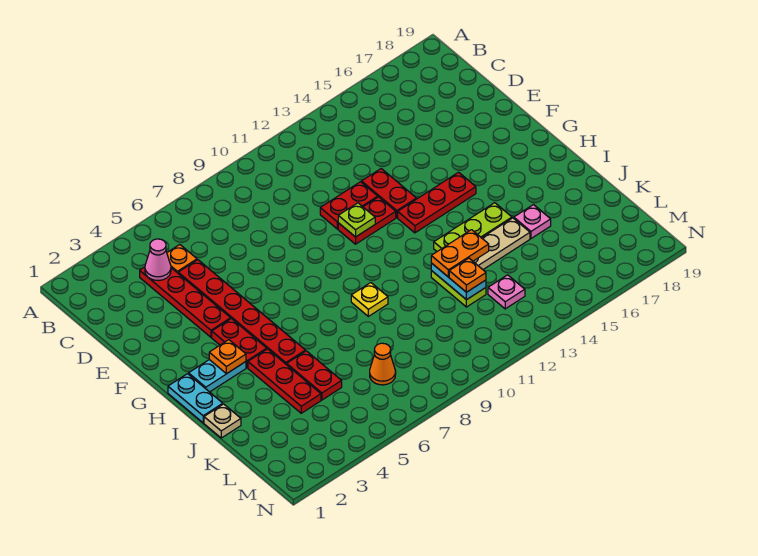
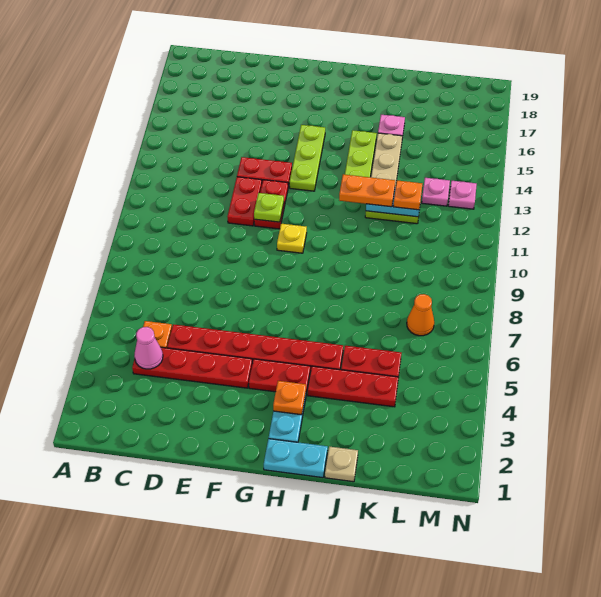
red 1x3 plate [398,172,476,233] -> lime 1x3 plate [289,125,325,191]
yellow 1x1 plate [351,283,388,316] -> yellow 1x1 plate moved to [277,224,307,253]
orange 1x2 plate [431,230,489,277] -> orange 1x2 plate turned to [339,174,395,207]
none -> pink 1x1 plate [448,181,477,209]

